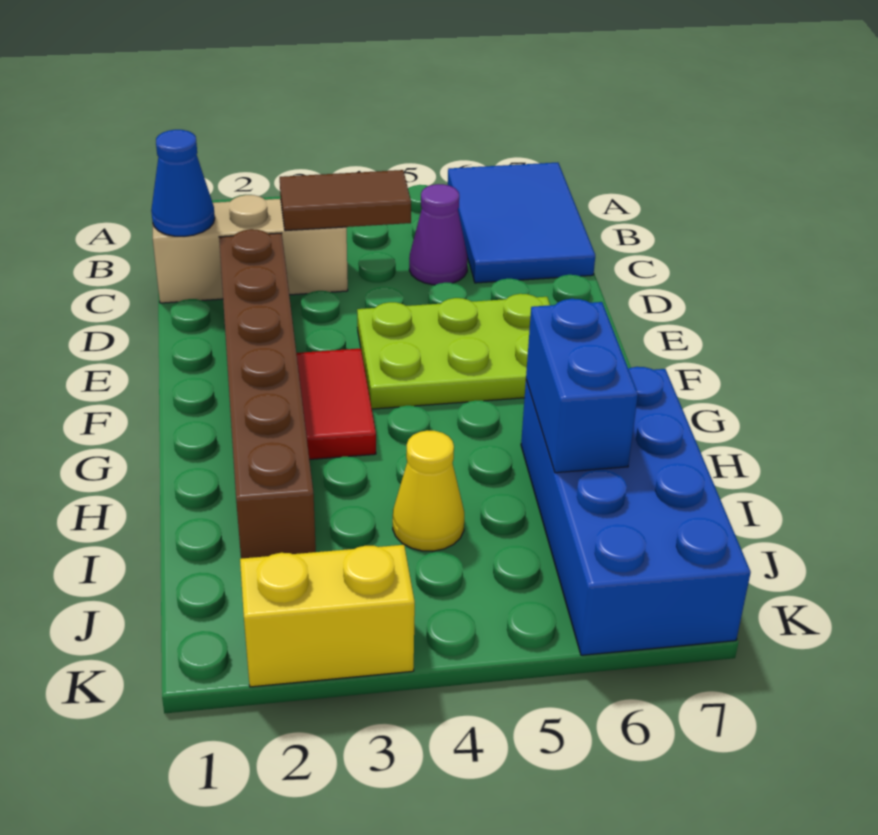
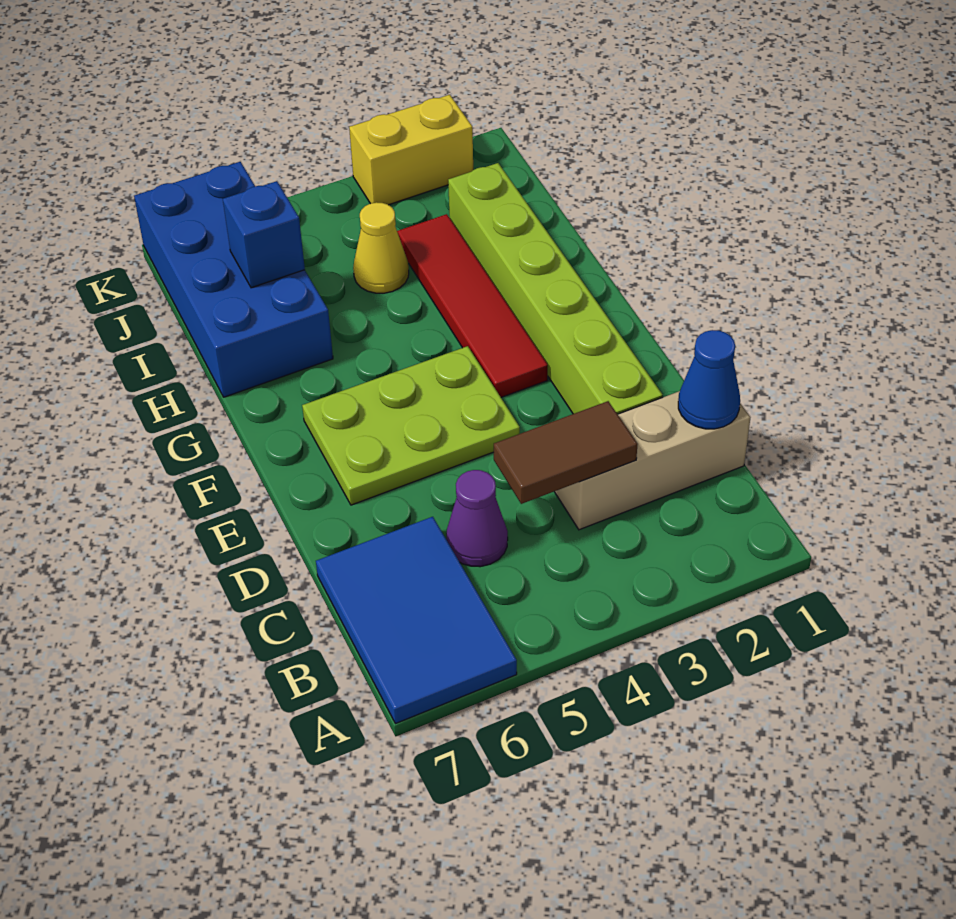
brown 1x6 brick [219,229,316,559] -> lime 1x6 brick [448,163,663,414]
red 1x2 tile [296,348,376,460] -> red 1x4 tile [397,214,548,397]
blue 1x2 brick [526,299,638,473] -> blue 1x1 brick [223,181,305,288]

